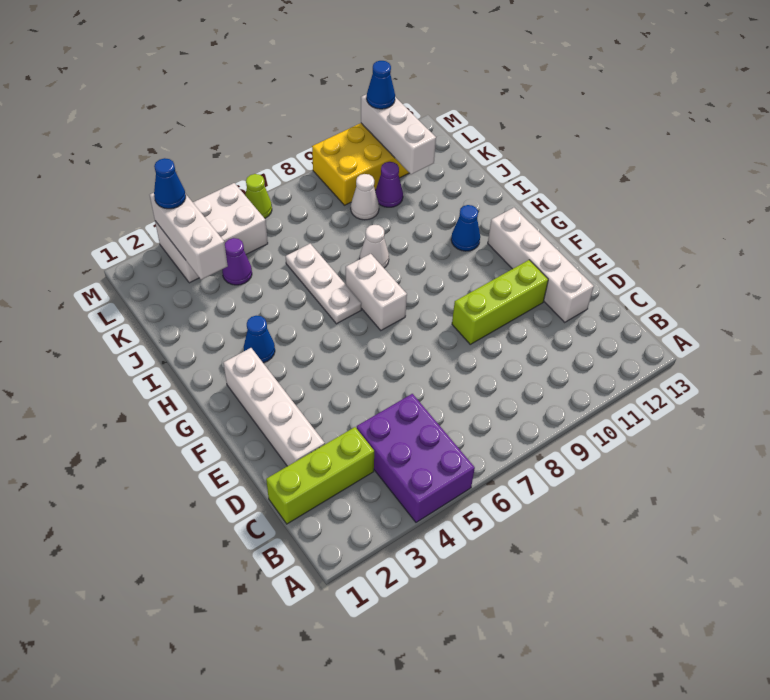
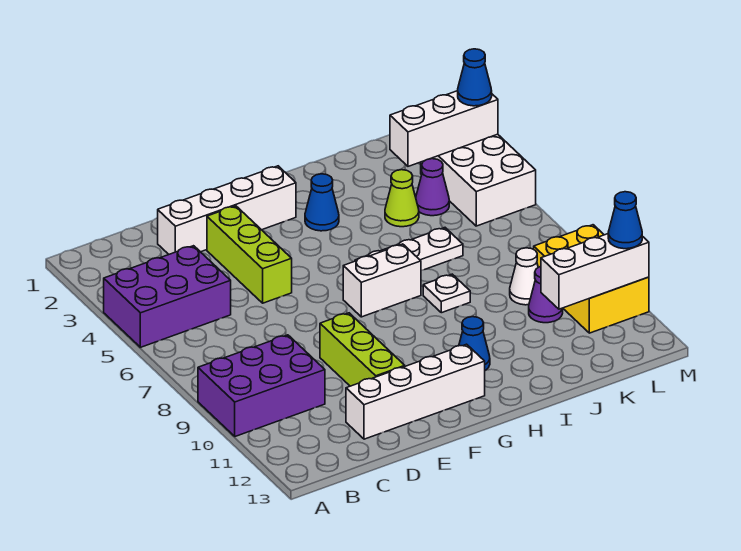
none -> purple 2x3 brick [198,335,325,436]
lime 1x3 brick [266,427,374,524] -> lime 1x3 brick moved to [207,206,292,303]
white 1x1 cone [360,225,389,268] -> white 1x1 plate [423,274,470,313]
lime 1x1 cone [245,174,272,218] -> lime 1x1 cone moved to [385,170,419,227]

